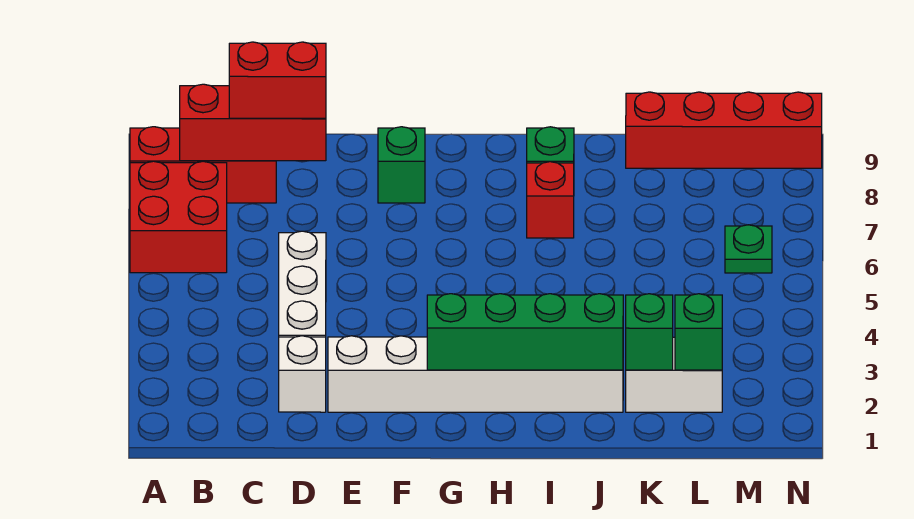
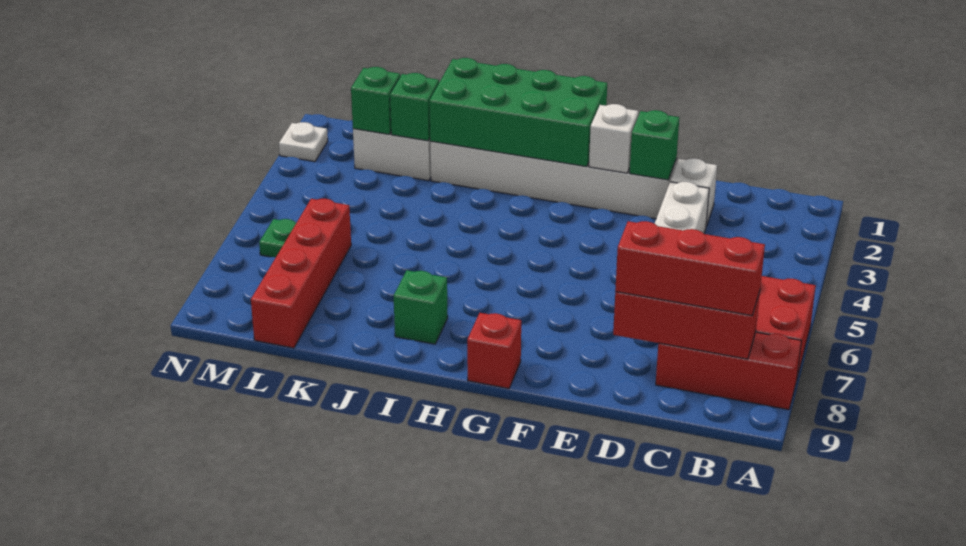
red 1x2 brick [229,42,326,118] -> red 1x3 brick [615,221,765,316]
none -> white 1x1 brick [589,104,638,173]
green 1x1 brick [378,127,425,203] -> green 1x1 brick moved to [630,110,679,180]
green 1x4 brick [427,294,623,370] -> green 2x4 brick [429,58,607,167]
red 1x1 brick [527,162,574,238] -> red 1x1 brick moved to [467,313,521,389]
red 1x4 brick [626,92,822,168] -> red 1x4 brick turned to [251,199,351,348]
none -> white 1x1 plate [279,122,328,162]

